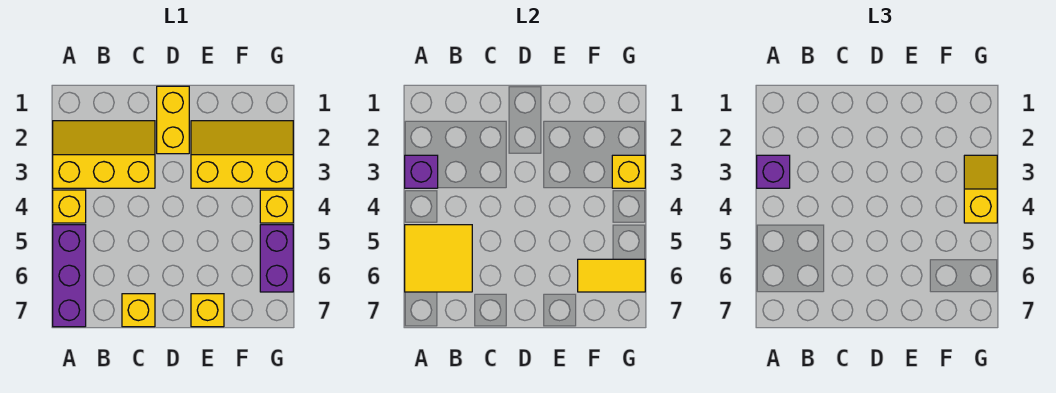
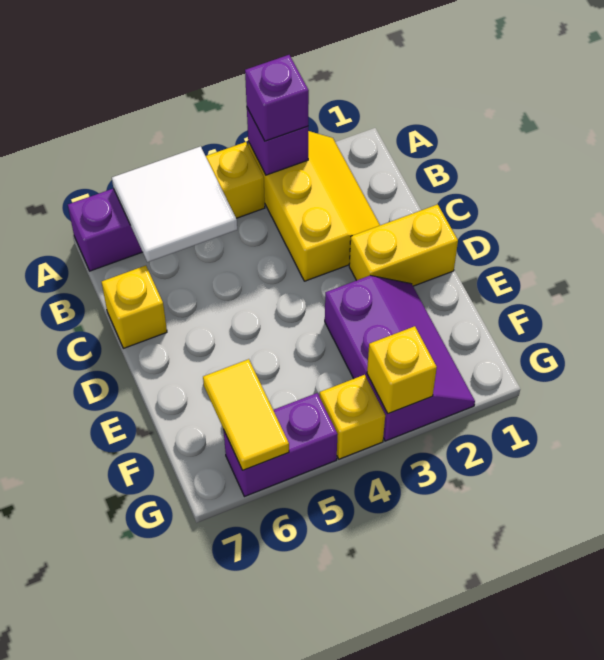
yellow 2x2 tile [405,225,472,292] -> white 2x2 tile [112,146,237,262]
yellow 2x3 slope [191,121,293,188] -> purple 2x3 slope [325,276,475,441]
yellow 1x1 brick [191,294,224,327] -> none
yellow 1x2 slope [964,155,997,223] -> none

